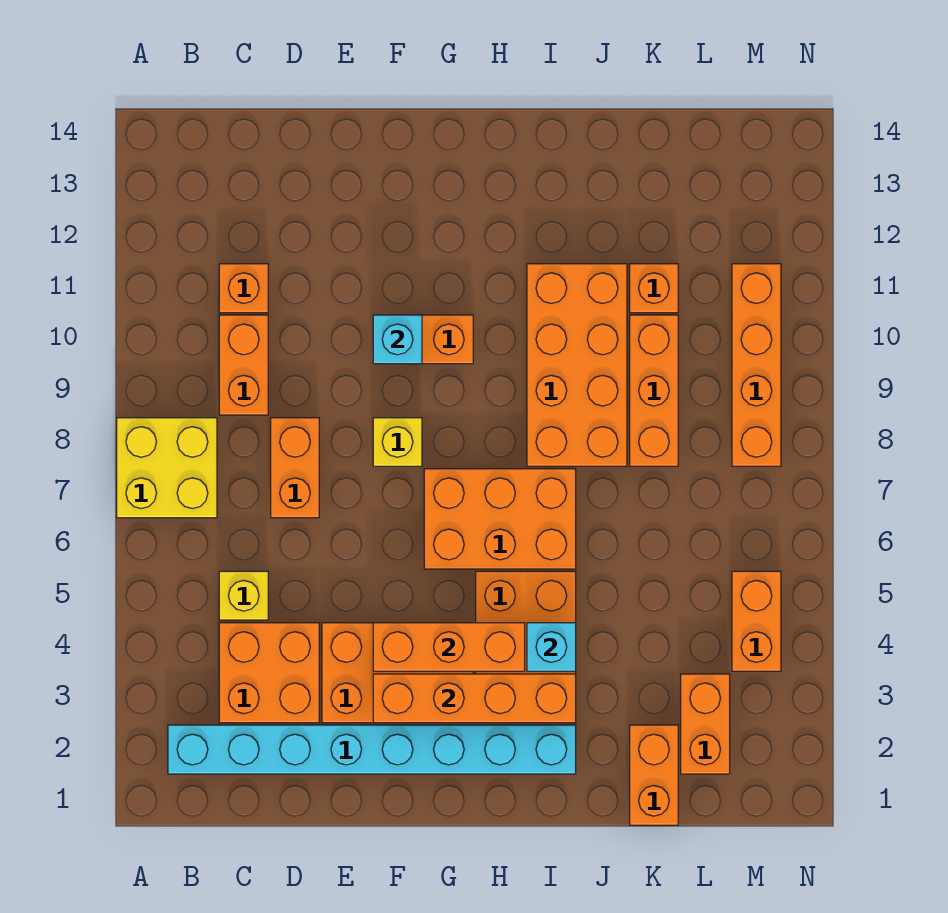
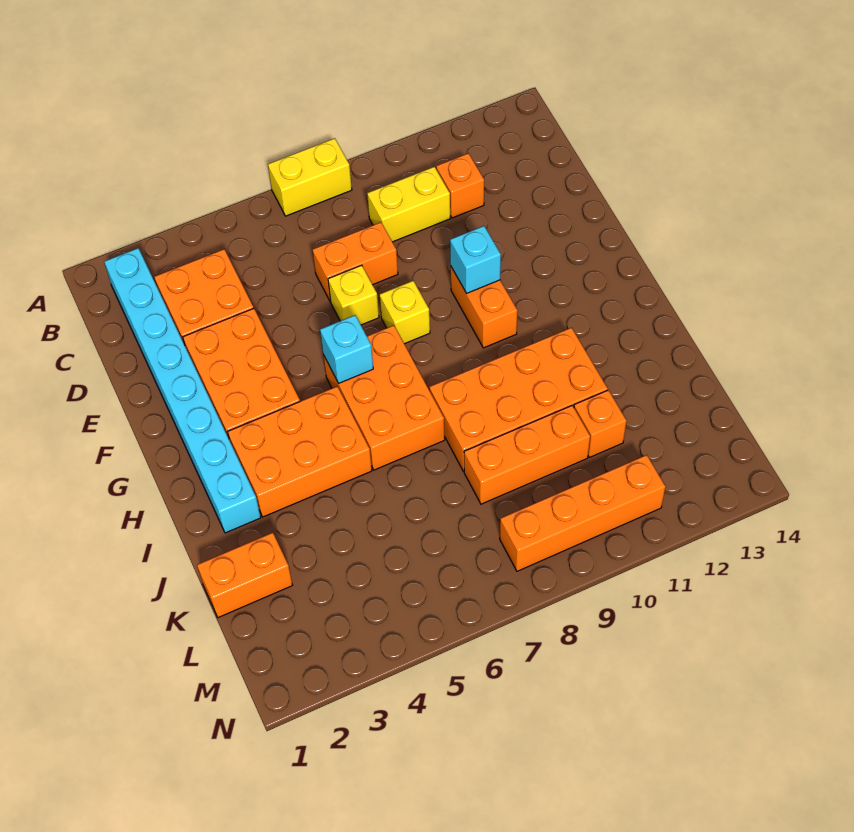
yellow 2x2 brick [117,418,217,518] -> yellow 1x2 brick [268,138,352,216]
yellow 1x1 brick [219,571,268,620] -> yellow 1x1 brick moved to [328,265,379,325]
orange 1x2 brick [219,315,268,415] -> yellow 1x2 brick [367,167,450,242]
orange 1x4 brick [373,674,576,723] -> none
orange 1x3 brick [373,623,525,671] -> none
cyan 1x1 brick [527,623,576,671] -> cyan 1x1 brick moved to [320,315,373,383]
orange 1x2 brick [681,674,730,774] -> none
orange 1x2 brick [732,571,781,671] -> none

